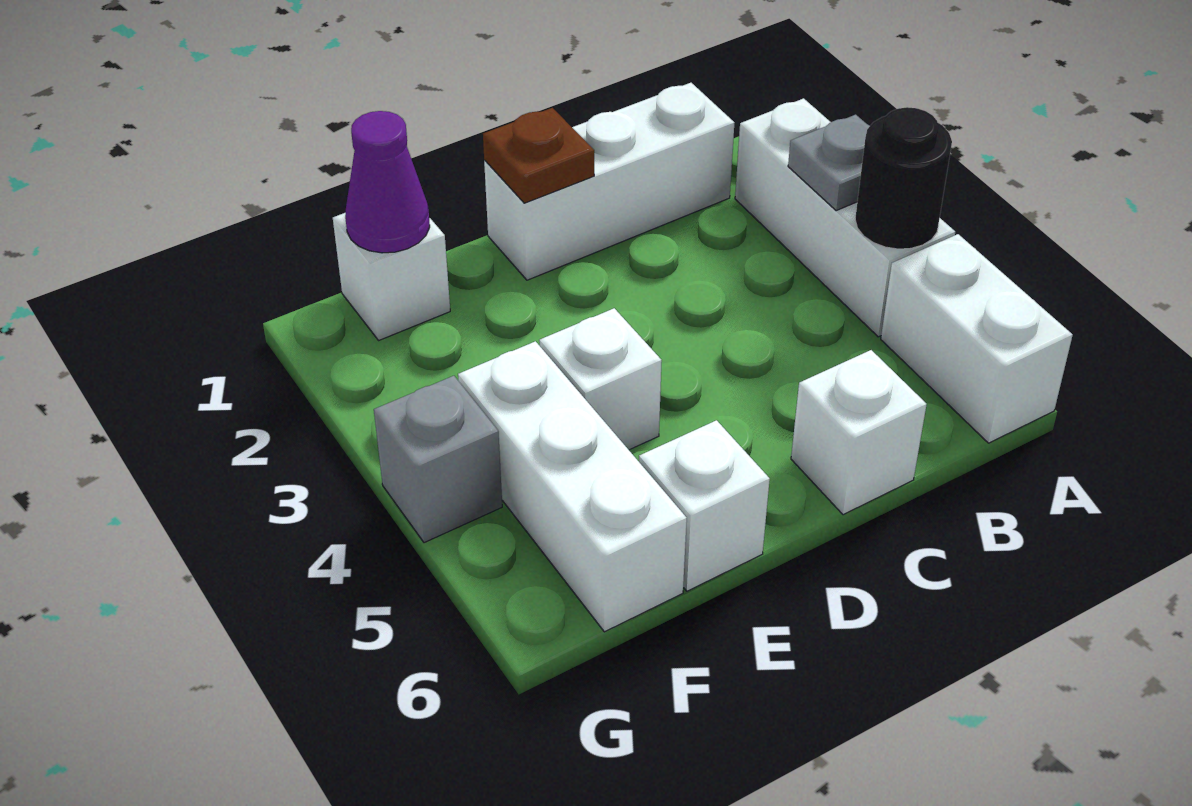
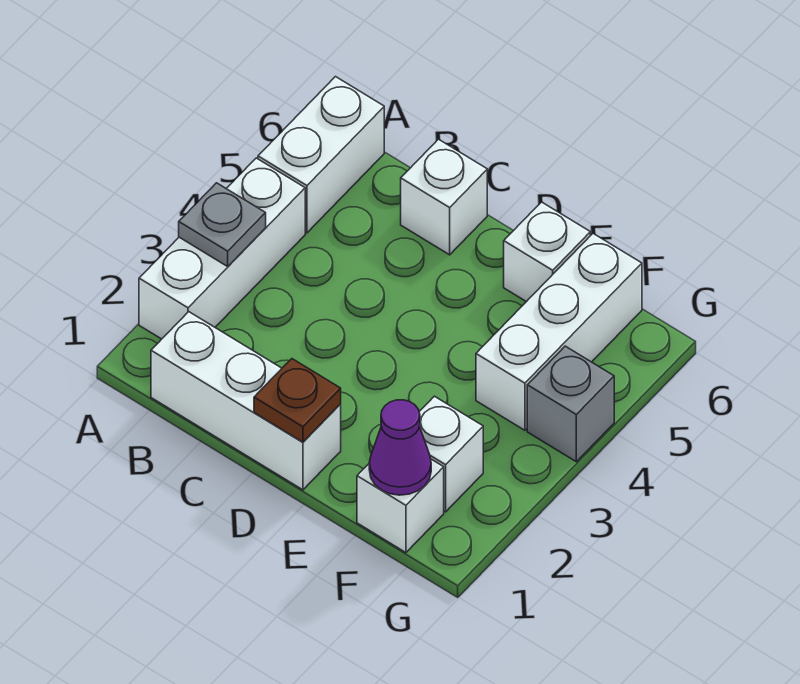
black 1x1 round brick [855,107,952,249] -> none
white 1x1 brick [539,308,662,450] -> white 1x1 brick moved to [419,396,483,512]

